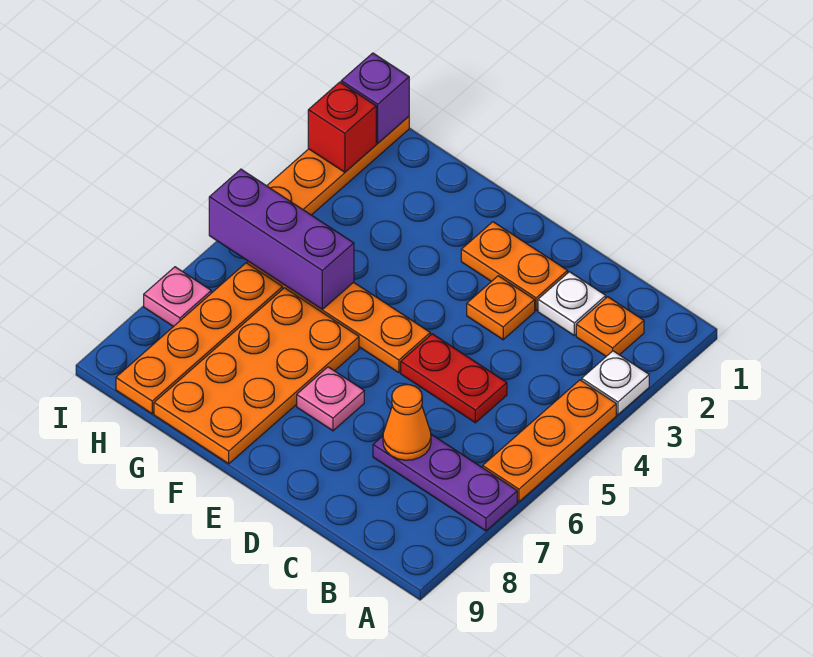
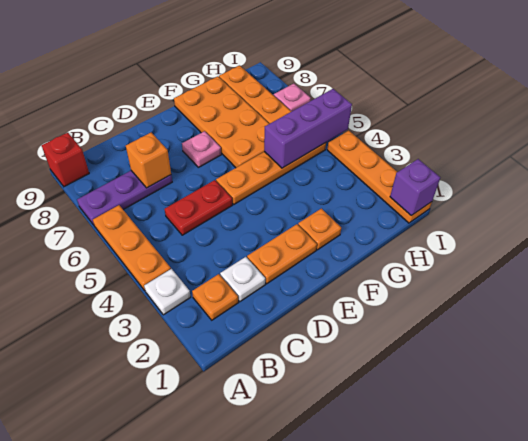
orange 1x1 cone [383,385,431,460] -> orange 1x1 brick [126,133,171,188]
orange 1x1 plate [467,276,535,340] -> orange 1x1 plate moved to [298,208,341,250]
red 1x1 brick [308,82,376,172] -> red 1x1 brick moved to [42,133,89,187]

